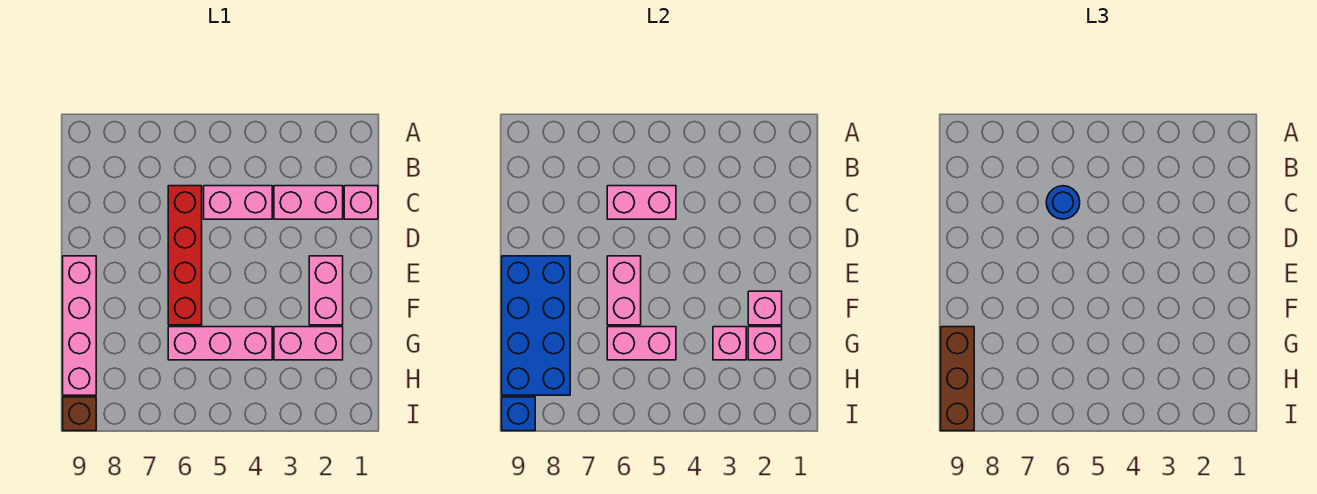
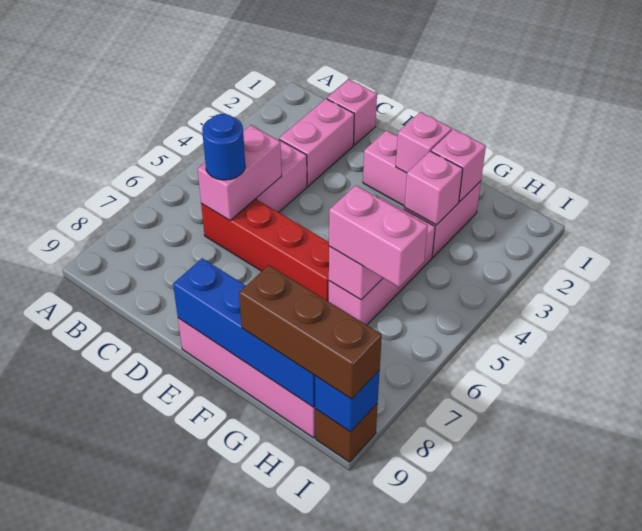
pink 1x2 brick [607,256,641,325] -> pink 1x2 brick moved to [329,185,428,287]
blue 2x4 brick [502,256,570,395] -> blue 1x4 brick [173,258,315,407]

